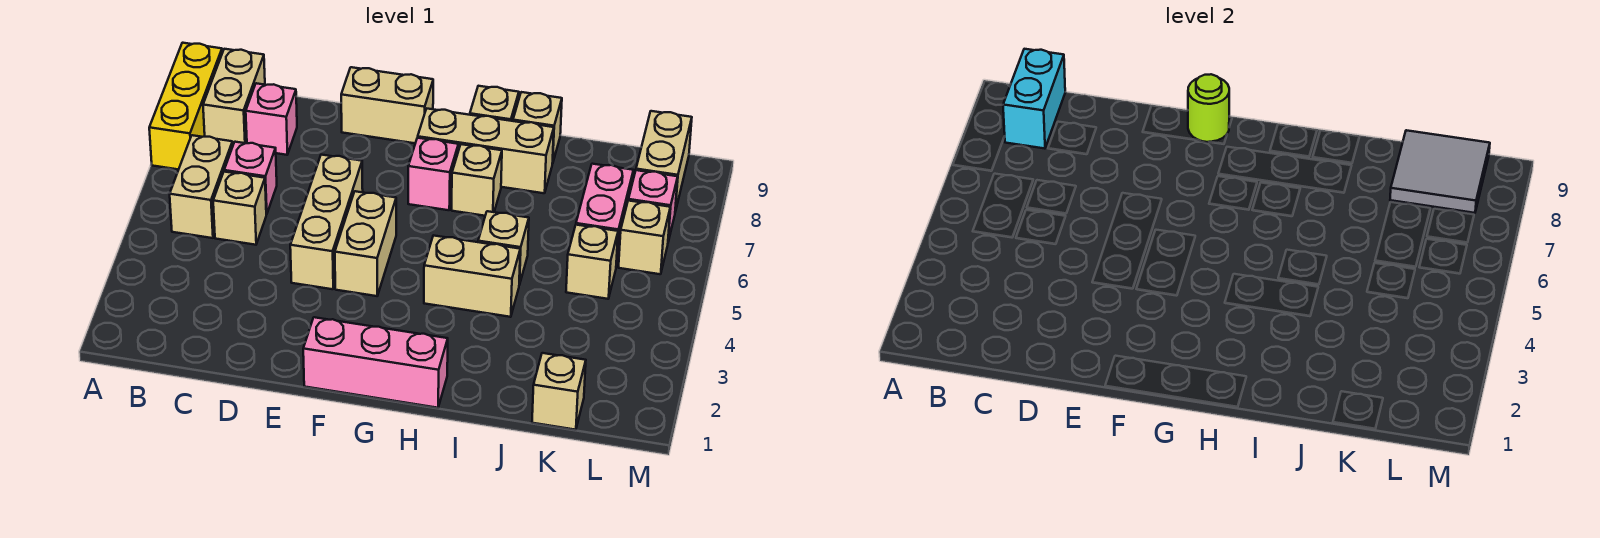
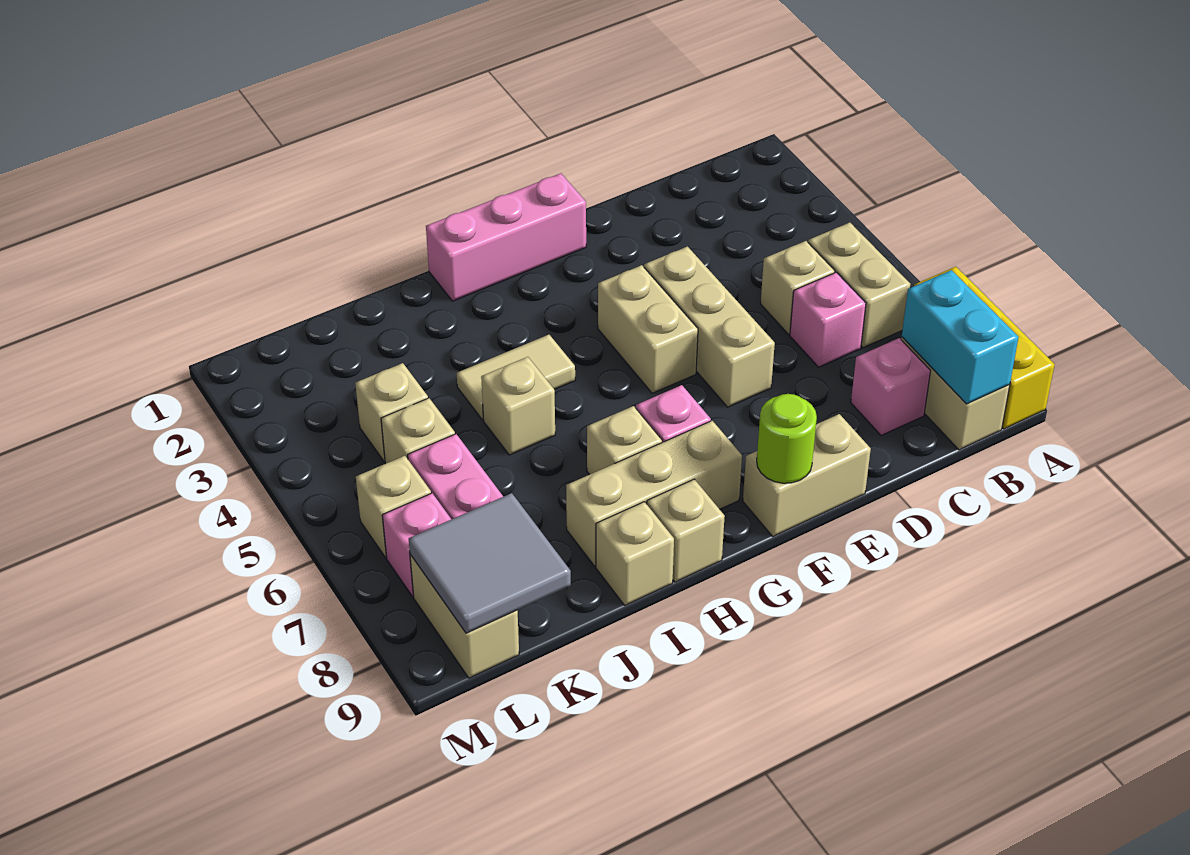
tan 1x2 brick [424,235,520,317] -> tan 1x2 tile [457,335,575,420]
tan 1x1 brick [532,353,586,430] -> tan 1x1 brick moved to [355,363,428,462]

